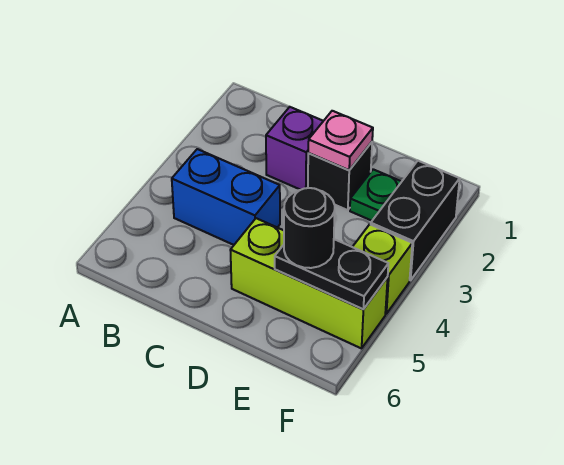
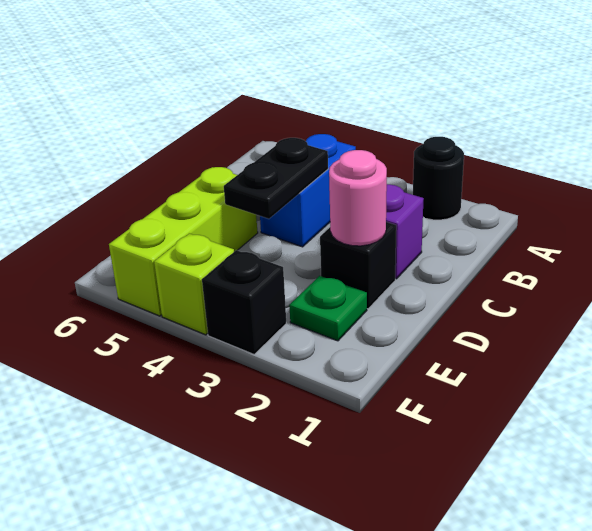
pink 1x1 plate [308,111,373,170] -> pink 1x1 round brick [329,150,387,246]
black 1x2 plate [275,239,388,309] -> black 1x2 plate moved to [224,138,328,219]
black 1x1 round brick [284,188,335,268] -> black 1x1 round brick moved to [413,137,464,220]
black 1x2 brick [371,161,460,280] -> black 1x1 brick [202,250,286,354]

